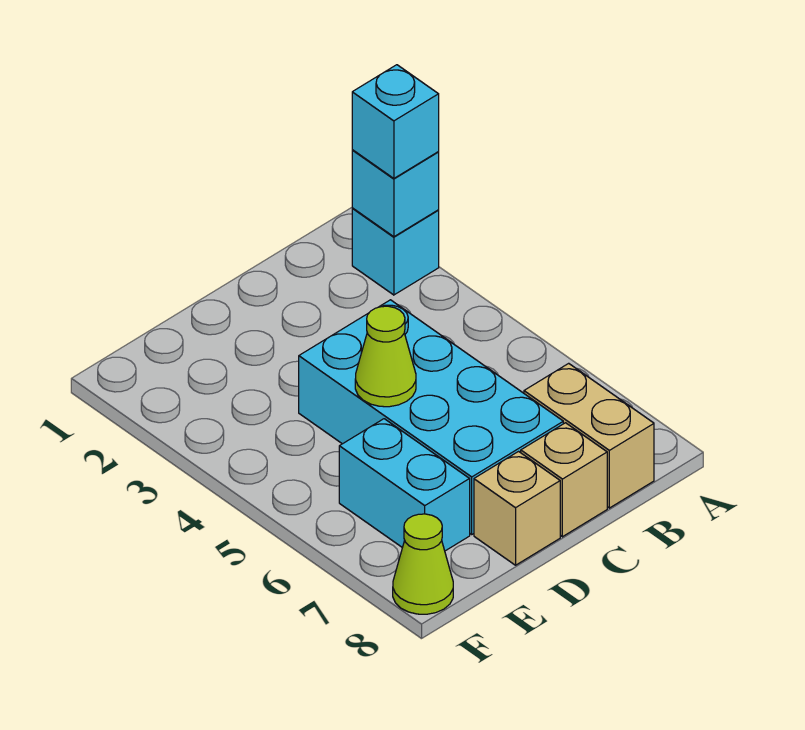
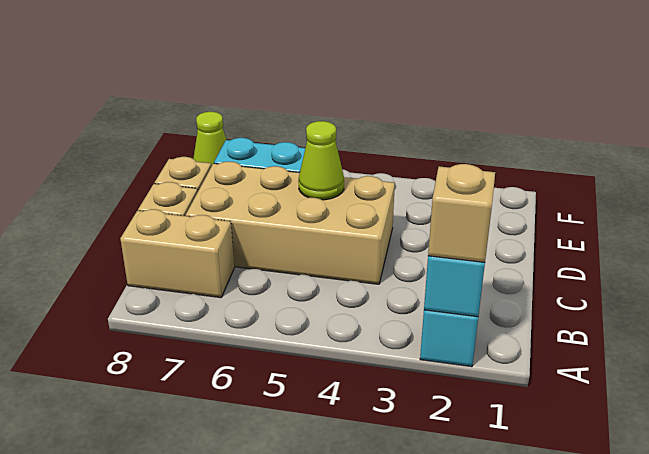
cyan 1x1 brick [352,65,439,178] -> tan 1x1 brick [428,164,495,262]
cyan 2x4 brick [299,300,563,534] -> tan 2x4 brick [186,162,395,284]

